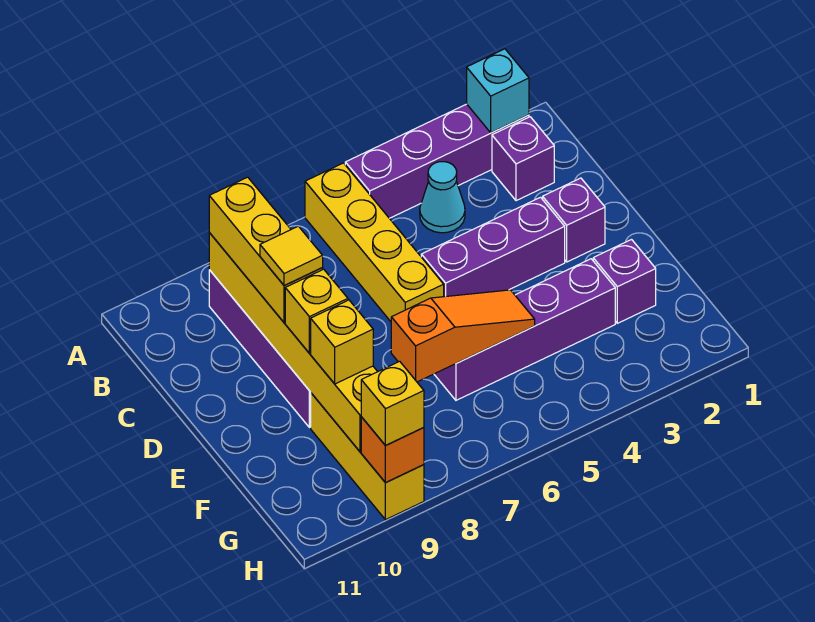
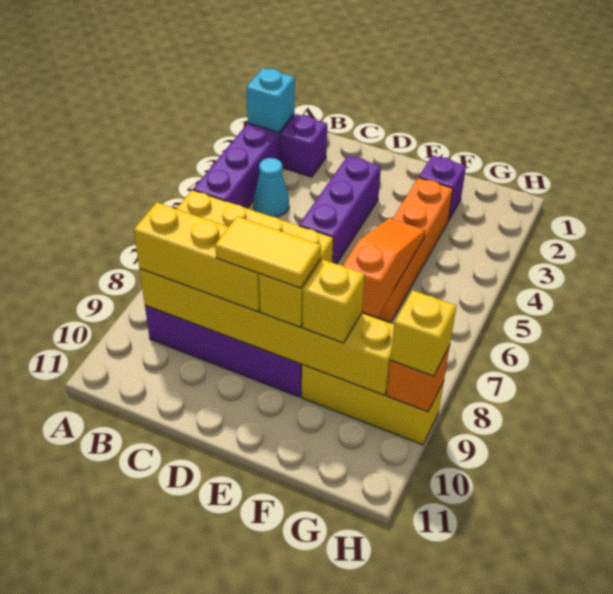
purple 1x1 brick [543,178,605,262] -> none
yellow 1x1 tile [260,226,323,285] -> yellow 1x2 tile [215,217,321,288]
purple 1x4 brick [434,259,615,400] -> orange 1x4 brick [362,178,453,323]

